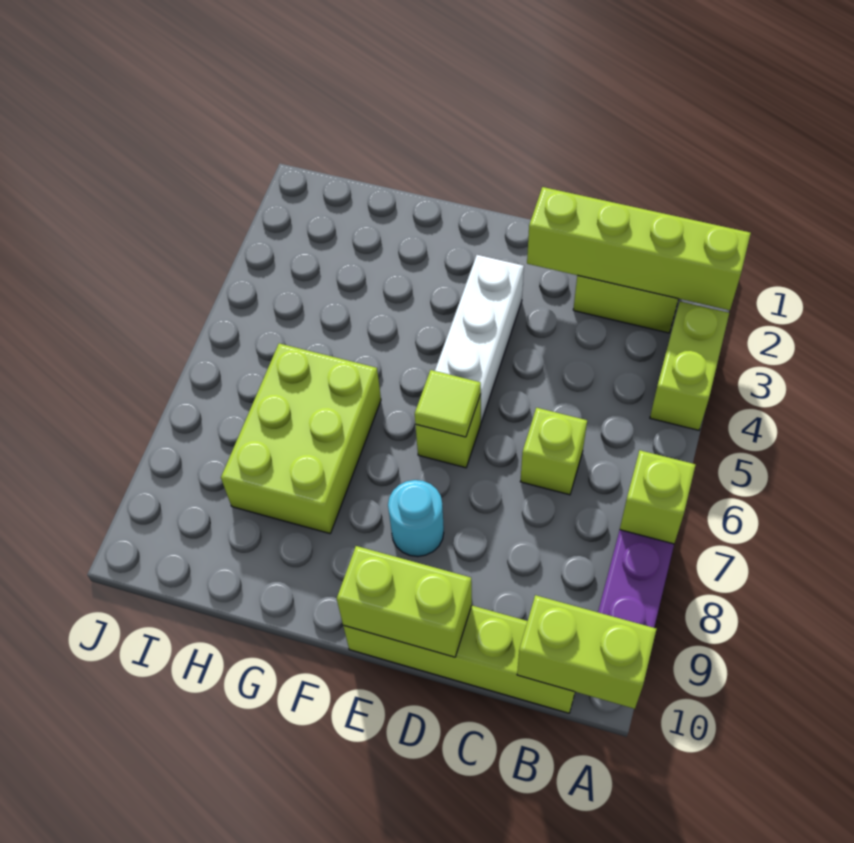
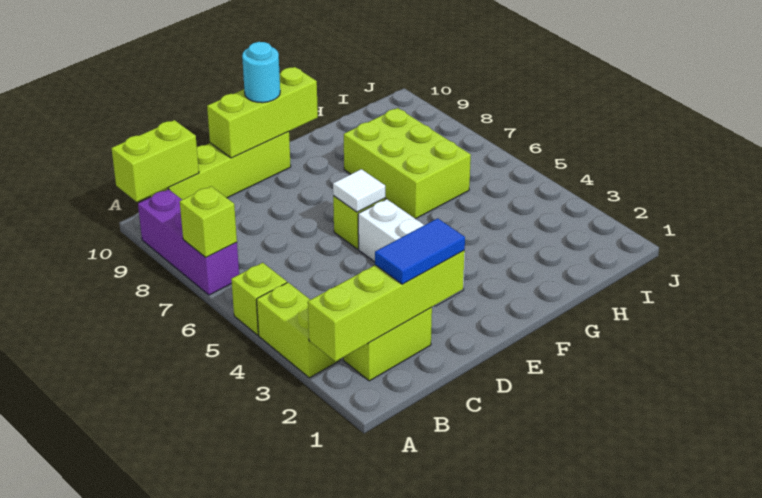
none -> blue 1x2 tile [375,218,465,284]
lime 1x1 brick [520,408,587,495] -> lime 1x1 brick moved to [231,263,287,335]
lime 1x2 brick [337,546,472,657] -> lime 1x3 brick [207,67,318,158]
lime 1x1 tile [415,370,481,437] -> white 1x1 tile [333,169,385,212]
cyan 1x1 round brick [388,480,444,557] -> cyan 1x1 round brick moved to [242,42,280,103]

